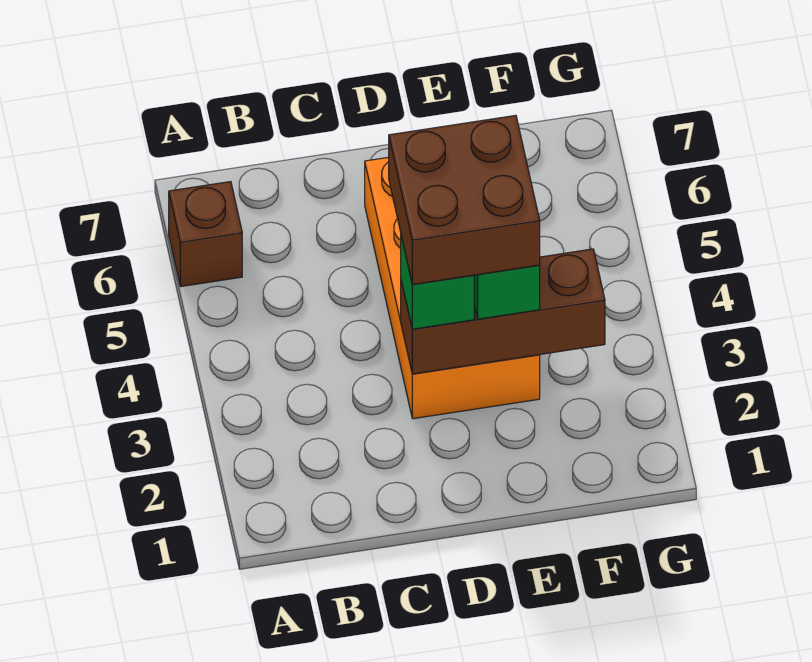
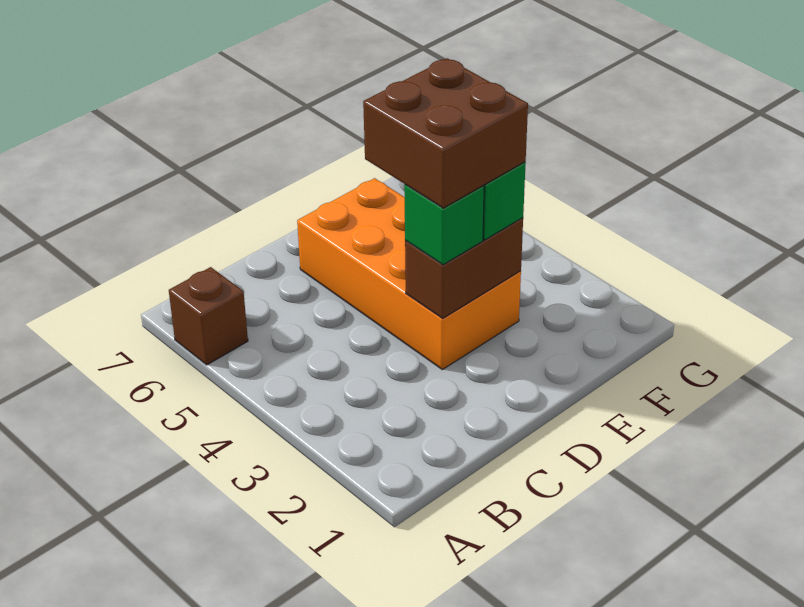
brown 1x3 brick [401,249,605,374] -> brown 1x2 brick [405,218,523,318]

